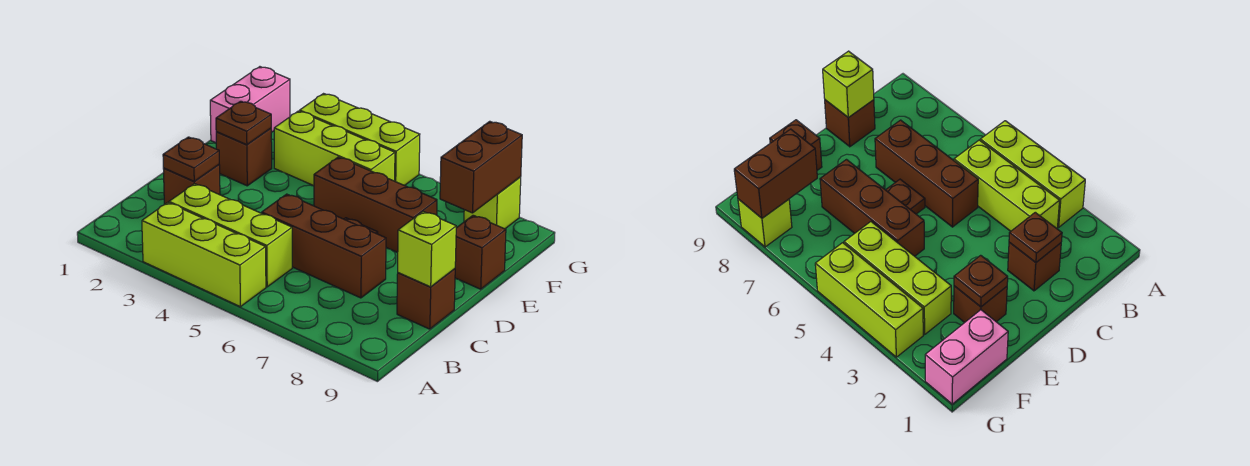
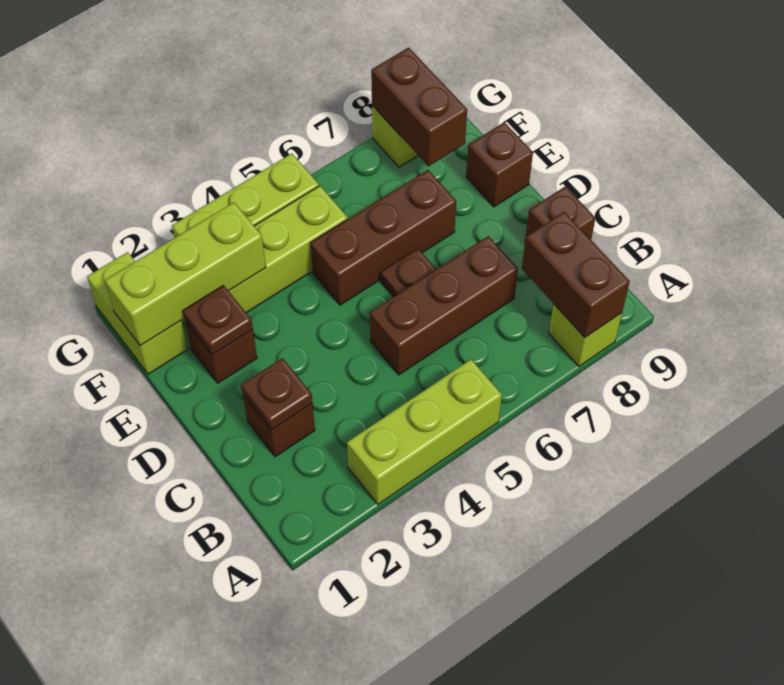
none -> brown 1x2 brick [522,212,630,337]
lime 1x3 brick [169,184,292,287] -> lime 1x3 brick moved to [105,202,266,346]
lime 1x1 brick [398,211,456,287] -> lime 1x1 brick moved to [549,304,622,366]
pink 1x2 brick [210,67,290,143] -> lime 1x2 brick [87,252,188,374]

